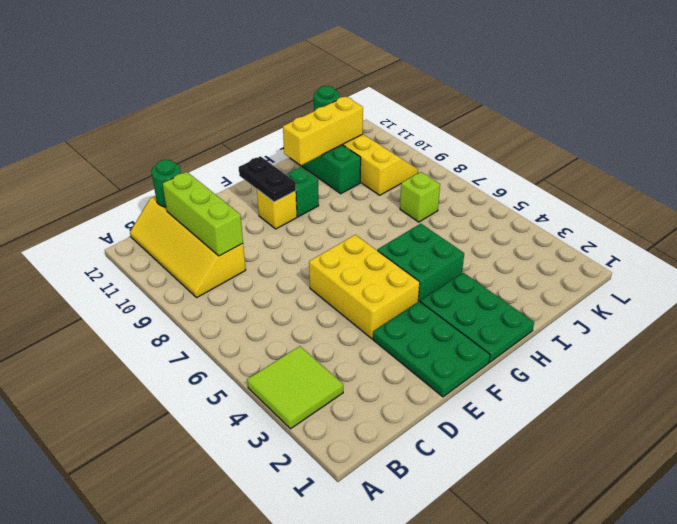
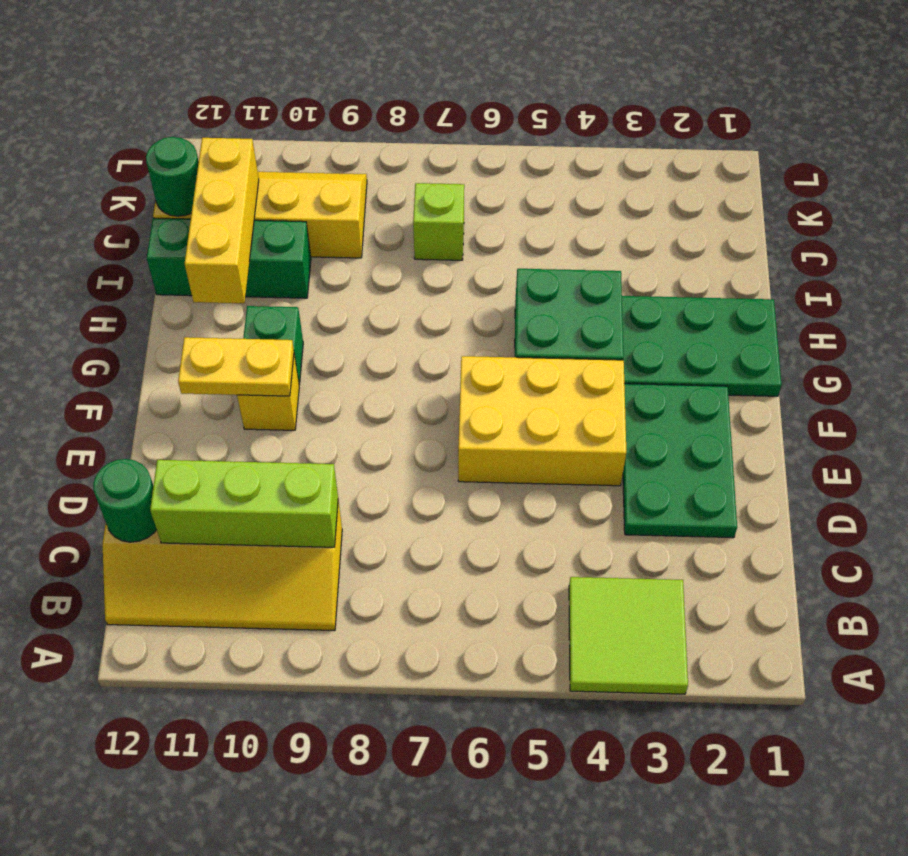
green 2x3 plate [373,301,490,397] -> green 2x3 plate turned to [623,384,737,538]
black 1x2 plate [239,156,296,202] -> yellow 1x2 plate [178,337,294,396]

